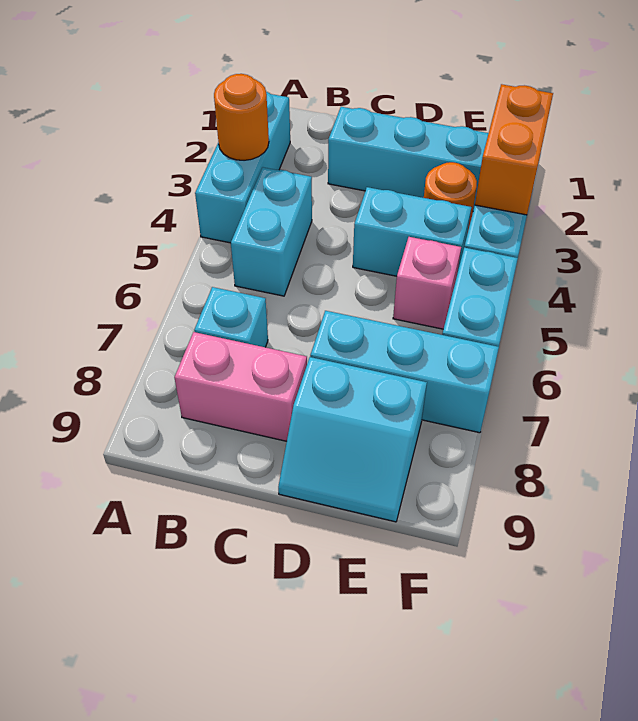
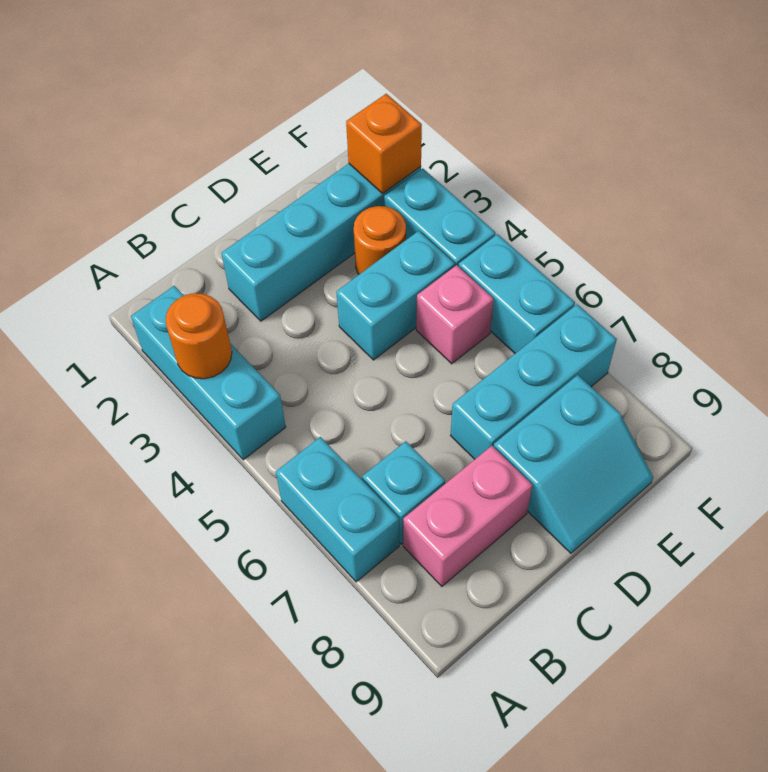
cyan 1x2 brick [231,167,312,296] -> cyan 1x2 brick moved to [276,437,399,582]
orange 1x2 brick [475,84,553,215] -> orange 1x1 brick [346,94,422,194]

